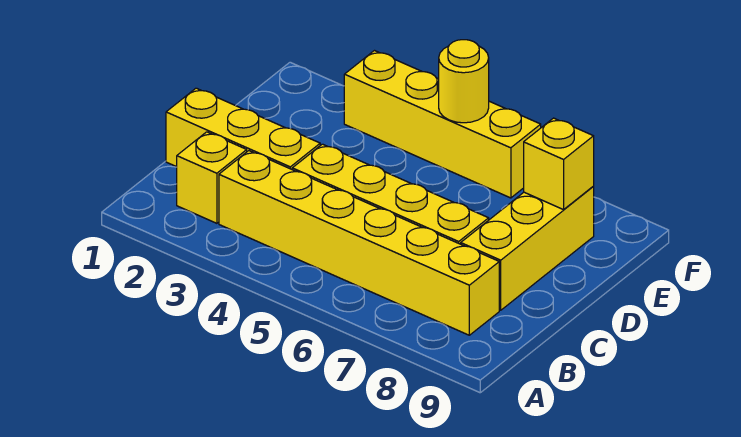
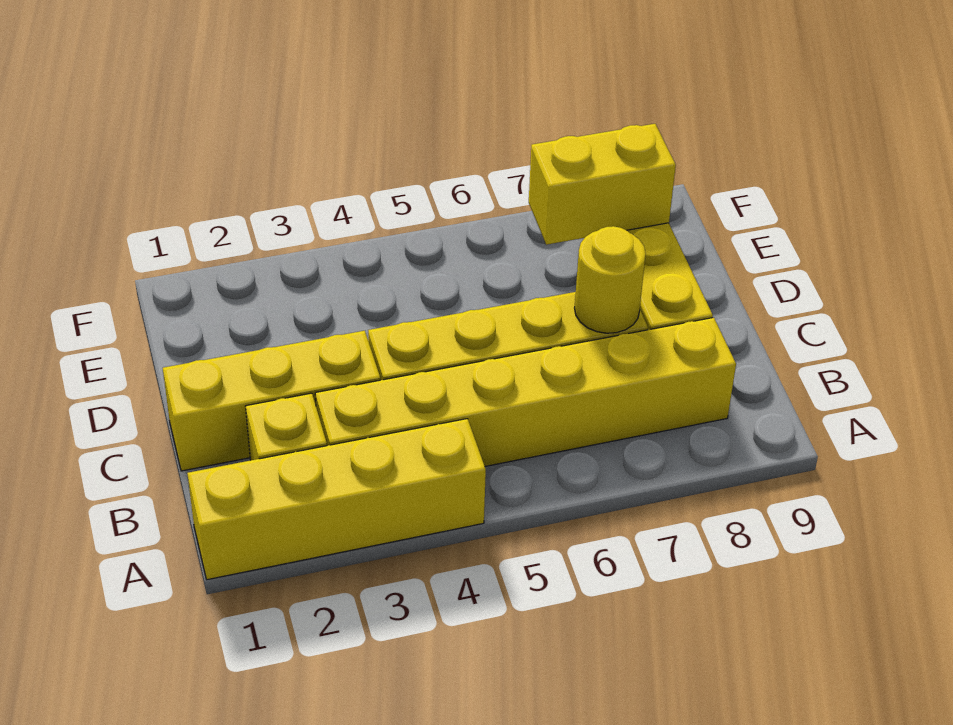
yellow 1x1 brick [524,118,594,210] -> yellow 1x2 brick [529,124,676,245]
yellow 1x4 brick [344,51,541,198] -> yellow 1x4 brick moved to [187,419,486,580]
yellow 1x1 round brick [439,40,489,123] -> yellow 1x1 round brick moved to [575,226,646,333]

